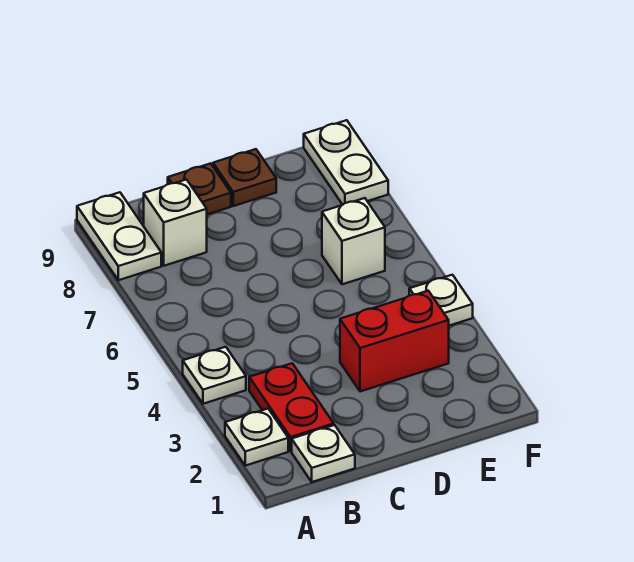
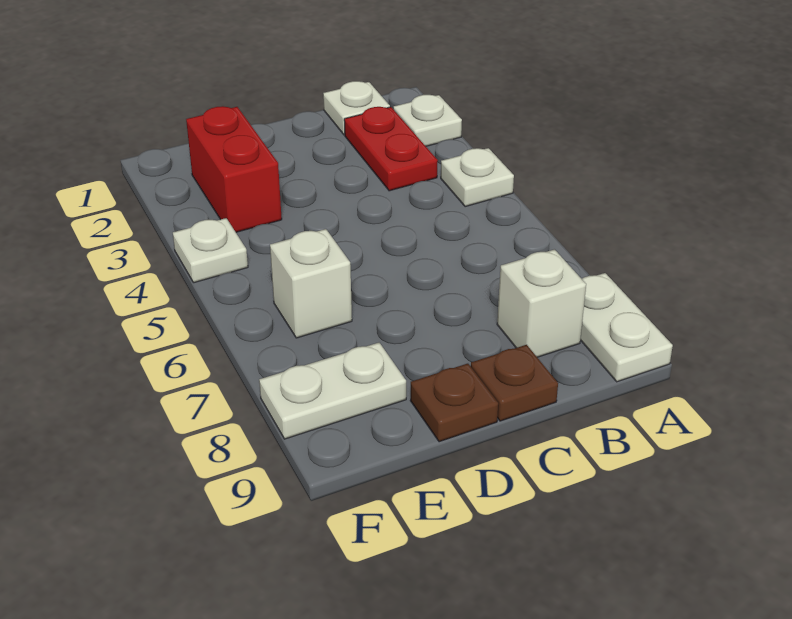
red 1x2 brick [340,291,449,392] -> red 1x2 brick turned to [186,106,282,232]
white 1x2 plate [304,120,388,205] -> white 1x2 plate turned to [259,343,406,439]

